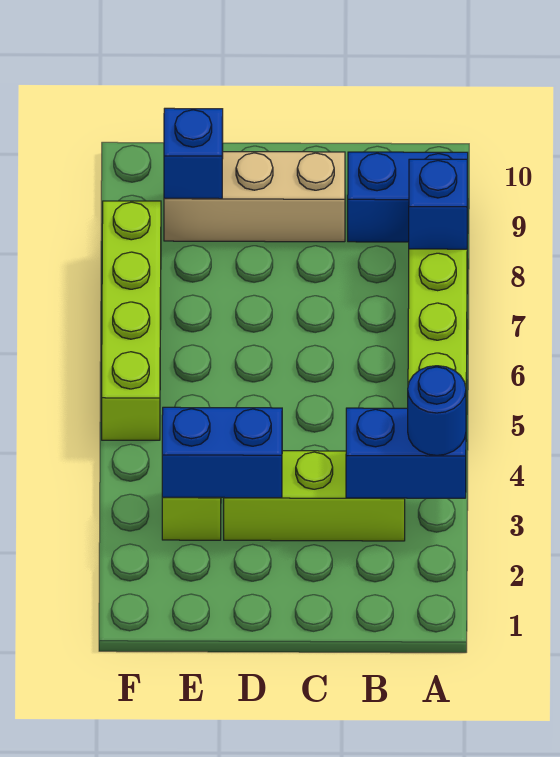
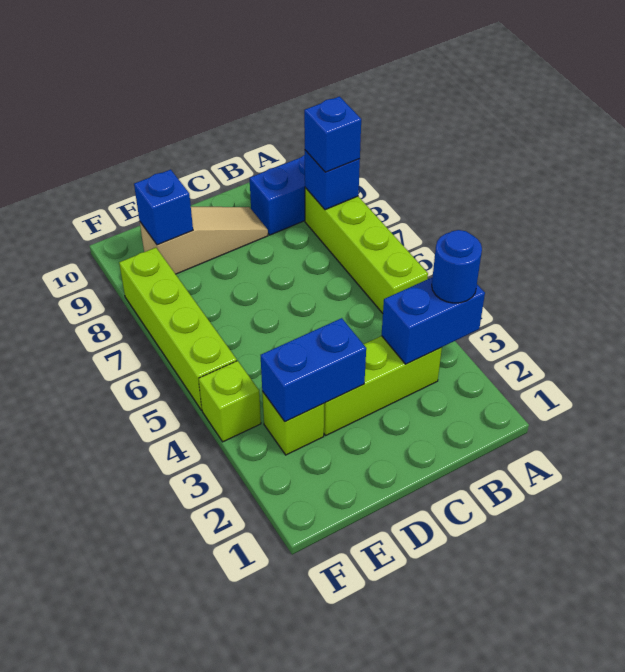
none -> blue 1x1 brick [304,97,361,172]
tan 1x3 brick [164,152,345,242] -> tan 1x3 slope [140,207,268,274]
none -> lime 1x1 brick [199,361,261,442]

